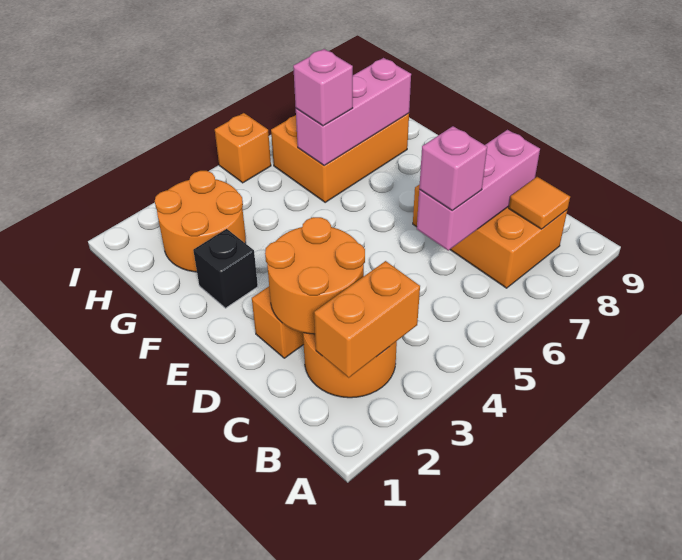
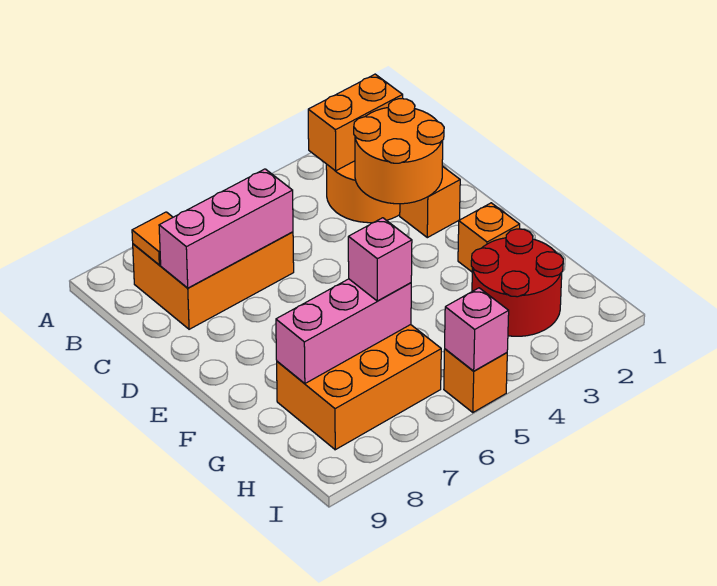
orange 2x3 brick [413,184,567,288] -> orange 2x3 brick turned to [133,232,294,329]
pink 1x1 brick [419,126,487,211] -> pink 1x1 brick moved to [445,288,509,371]
black 1x1 brick [193,229,258,308] -> orange 1x1 brick [458,203,520,272]
orange 2x2 round brick [155,171,246,272] -> red 2x2 round brick [471,229,563,336]

